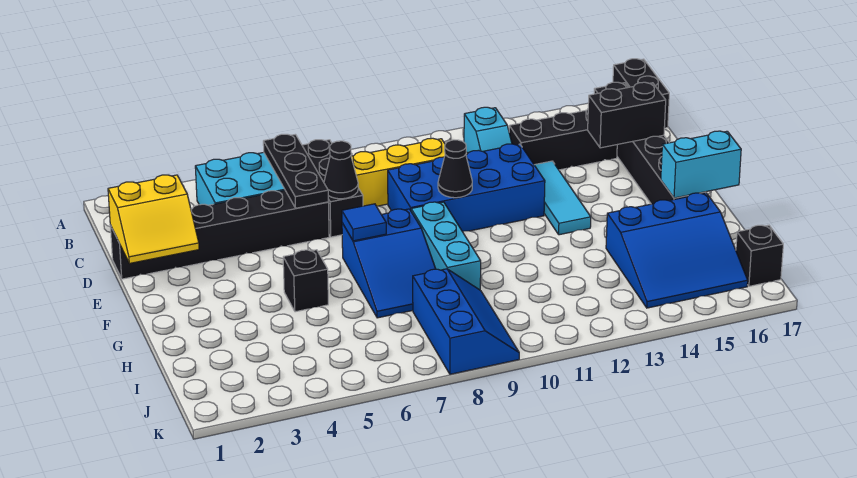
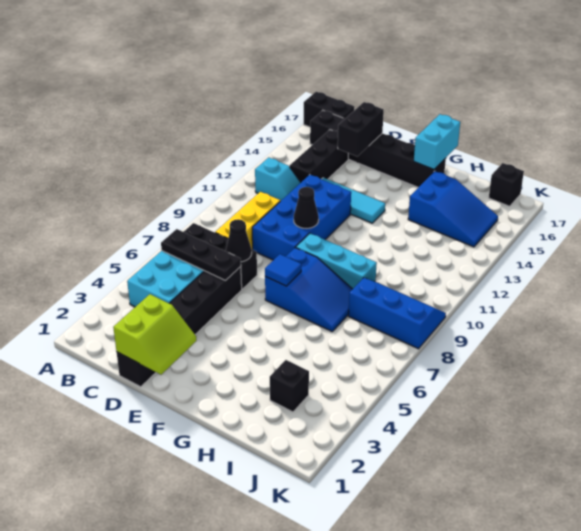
yellow 2x2 slope [108,175,199,263] -> lime 2x2 slope [113,294,196,375]
black 1x1 brick [283,250,328,312] -> black 1x1 brick moved to [270,360,309,412]
blue 3x3 slope [606,193,748,308] -> blue 2x3 slope [408,171,498,247]

